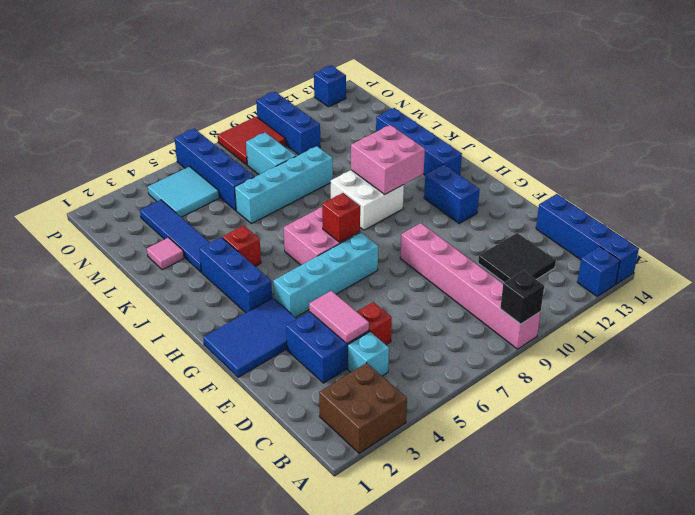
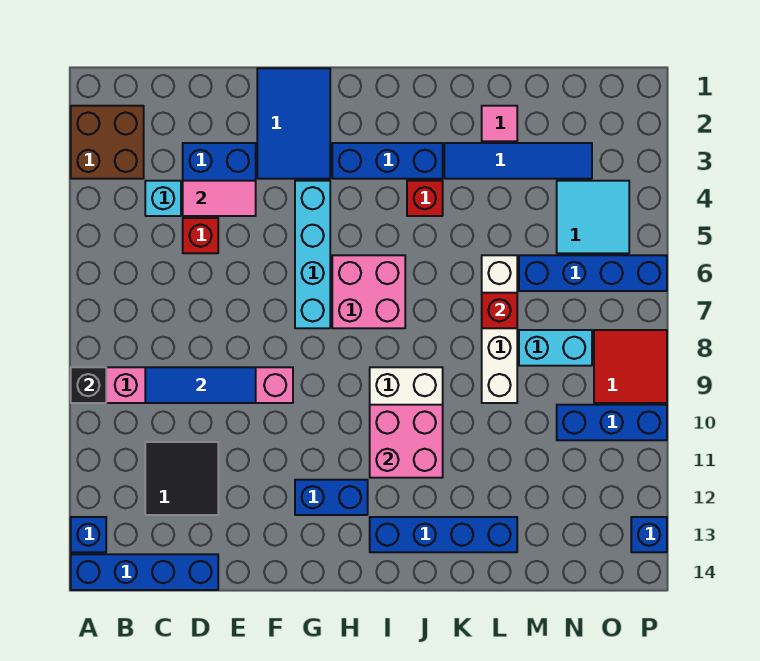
none -> blue 1x3 tile [145,367,256,403]
red 1x1 brick [322,193,360,242] -> red 1x1 brick moved to [482,293,517,328]
cyan 1x4 brick [235,146,333,224] -> white 1x4 brick [482,255,517,403]

